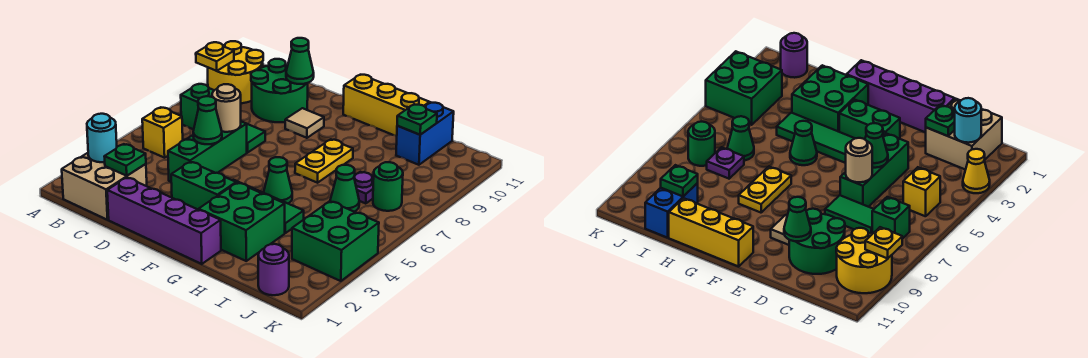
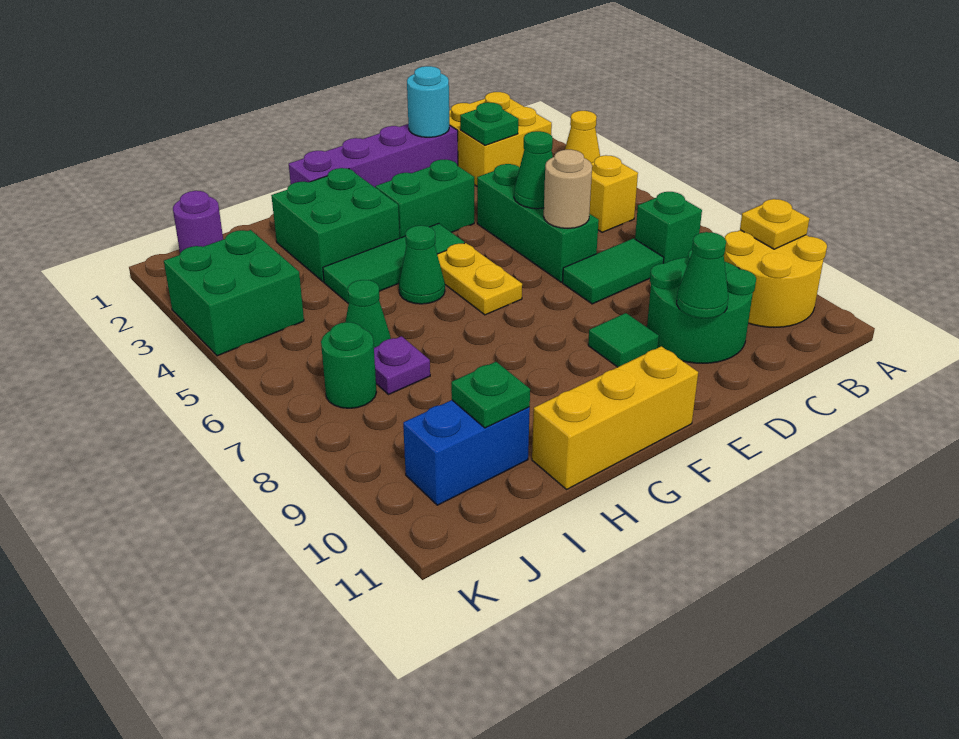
tan 2x2 brick [62,153,147,220] -> yellow 2x2 brick [449,92,552,186]
cyan 1x1 round brick [87,114,117,162] -> cyan 1x1 round brick moved to [407,66,449,137]
tan 1x1 tile [285,108,324,138] -> green 1x1 tile [588,313,659,367]
yellow 1x2 plate [295,139,353,183] -> yellow 1x2 plate moved to [437,243,522,315]
blue 1x2 brick [396,102,454,165] -> blue 1x2 brick turned to [403,400,530,505]

